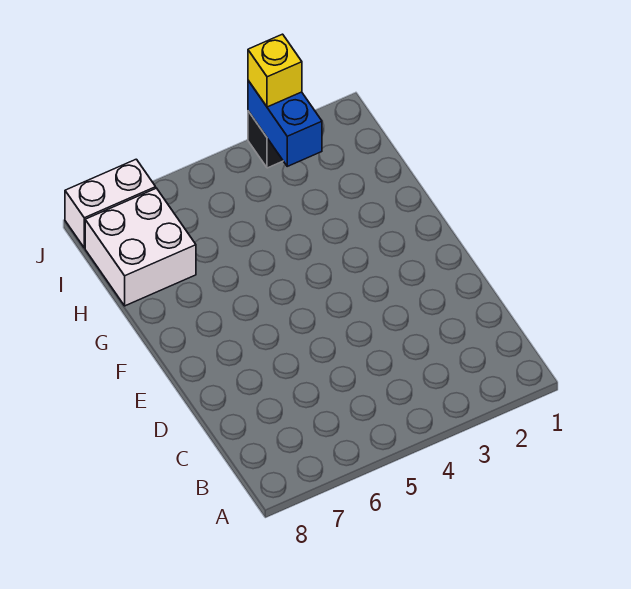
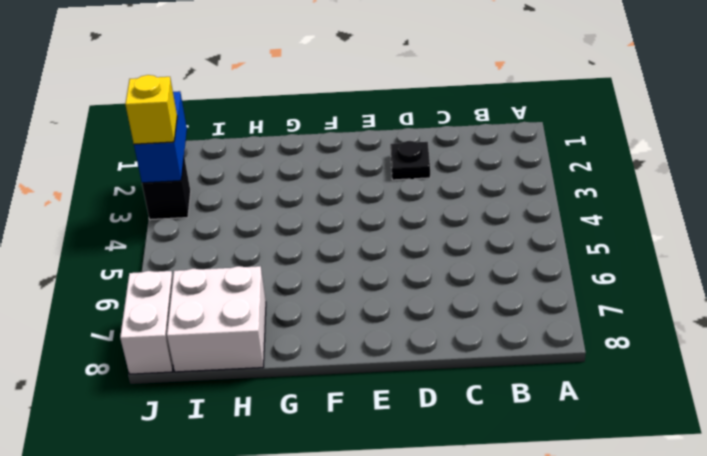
none -> black 1x1 plate [390,141,430,180]
blue 1x2 brick [248,81,322,166] -> blue 1x2 brick turned to [134,91,187,183]

